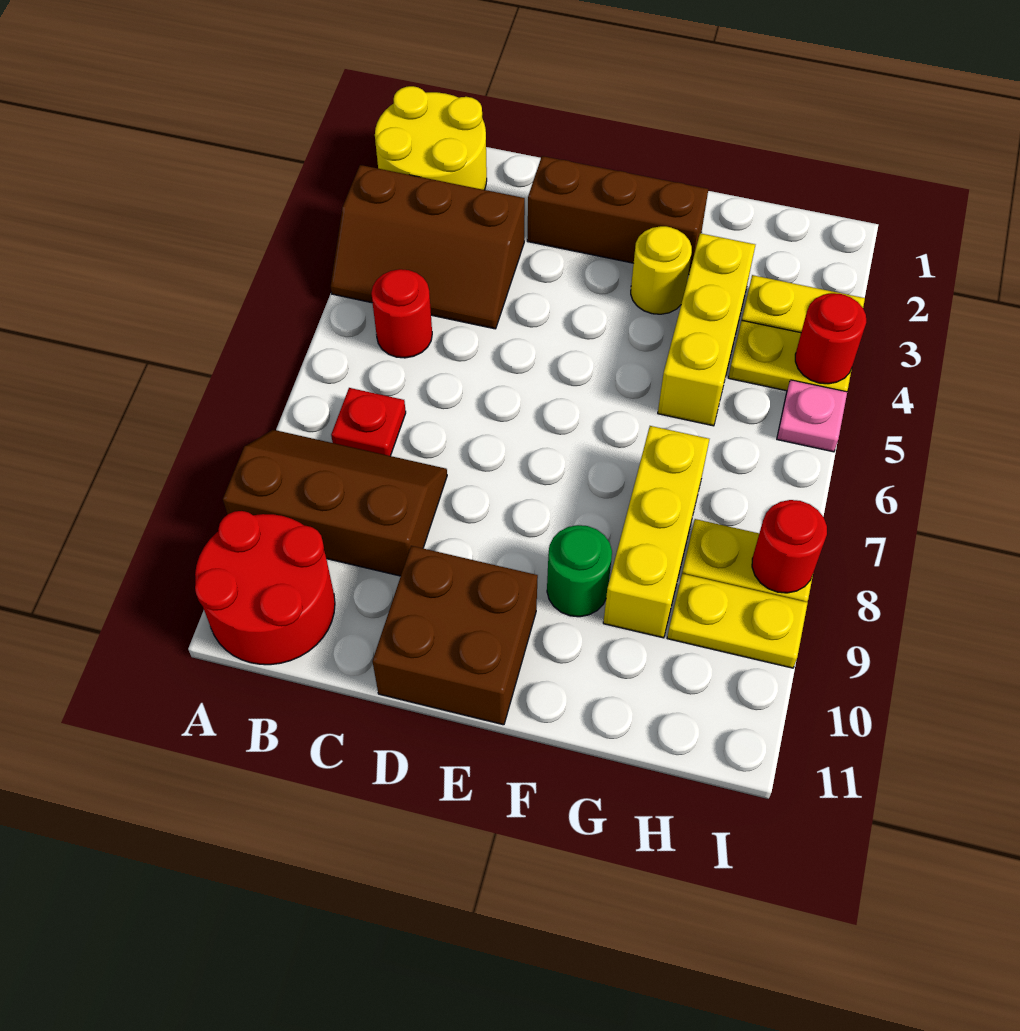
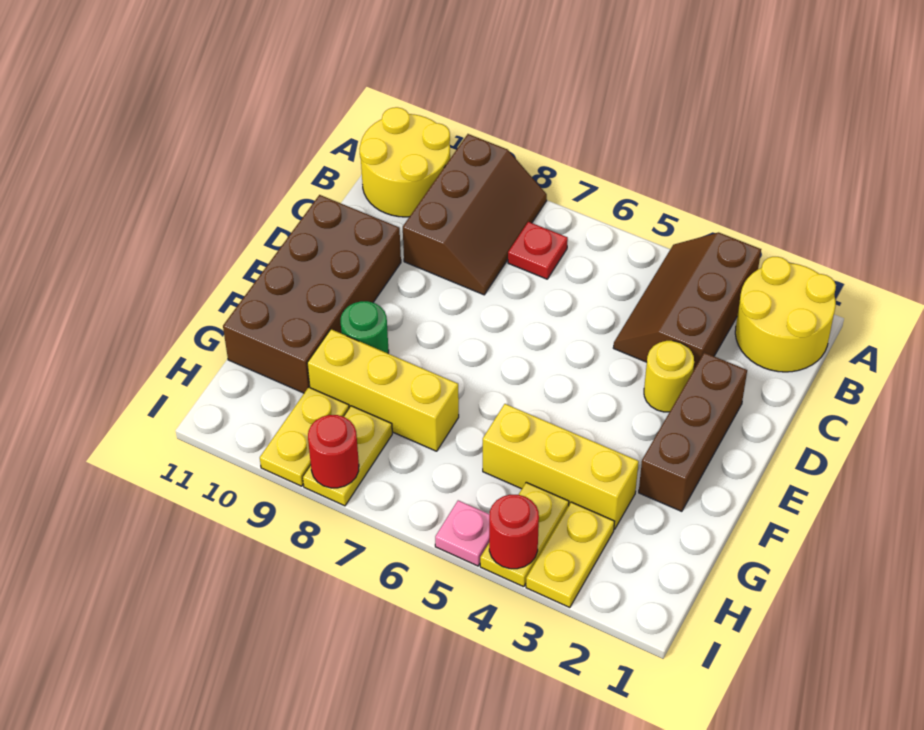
red 2x2 round brick [195,511,335,665] -> yellow 2x2 round brick [359,107,450,217]
red 1x1 round brick [371,269,432,358] -> none
brown 2x2 brick [372,546,538,725] -> brown 2x4 brick [223,195,401,393]
yellow 1x1 round brick [631,226,692,314] -> yellow 1x1 round brick moved to [644,341,694,412]

